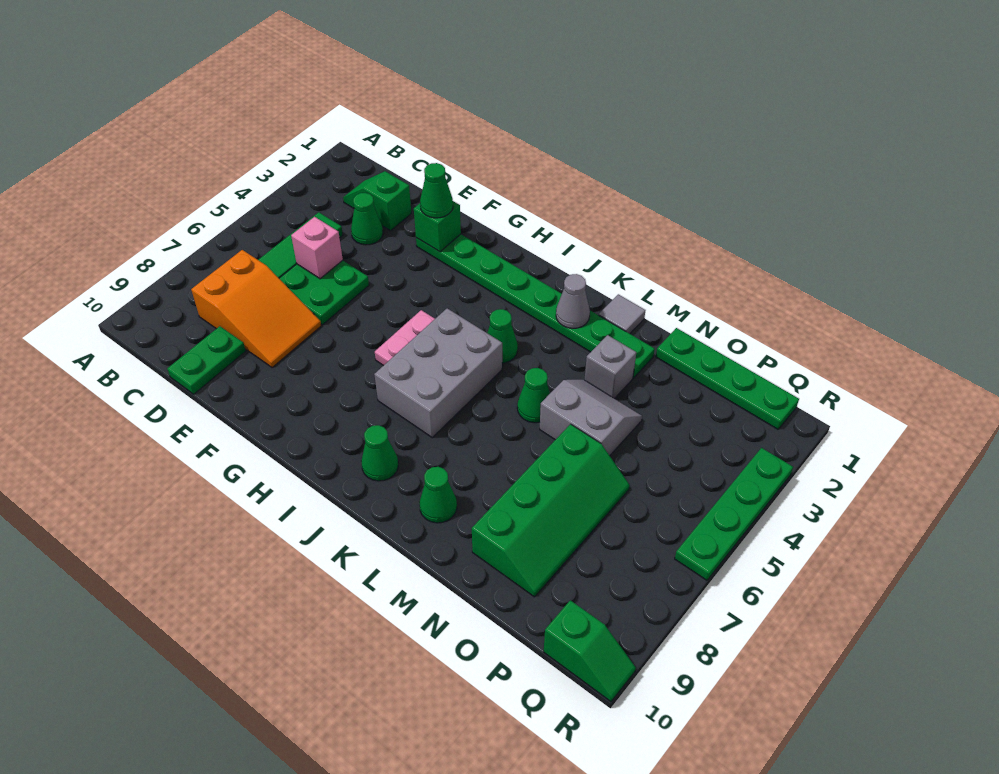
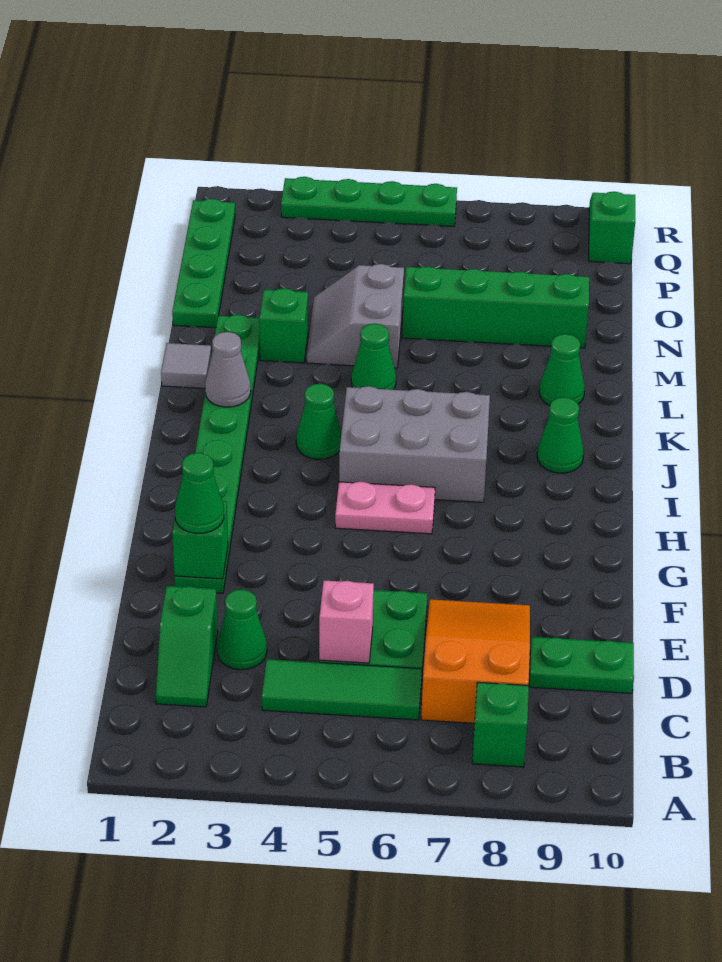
none -> green 1x1 brick [472,682,529,767]
grey 1x1 brick [585,335,636,399] -> green 1x1 brick [259,288,308,363]

